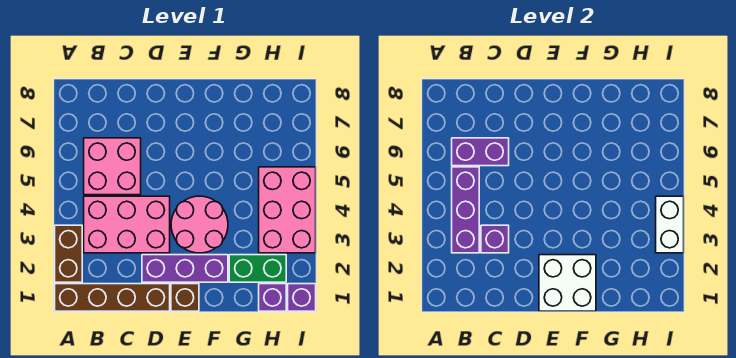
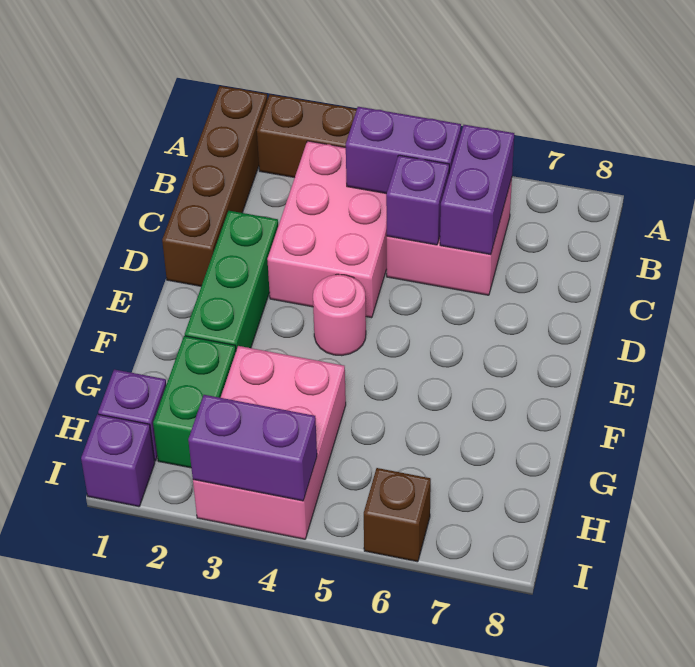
purple 1x3 brick [452,167,479,253] -> purple 1x2 brick [346,107,461,194]
purple 1x1 brick [481,225,509,253] -> purple 1x1 brick moved to [386,155,449,245]
purple 1x3 brick [142,255,228,282] -> green 1x3 brick [185,211,278,350]
brown 1x1 brick [171,284,199,311] -> brown 1x1 brick moved to [364,468,431,562]
white 2x2 brick [539,255,596,311] -> none
pink 2x2 round brick [171,196,228,253] -> pink 1x1 round brick [313,274,366,356]
pink 2x3 brick [259,167,316,253] -> pink 2x3 brick turned to [193,346,346,539]
white 1x2 brick [656,196,684,253] -> purple 1x2 brick [188,395,317,501]

